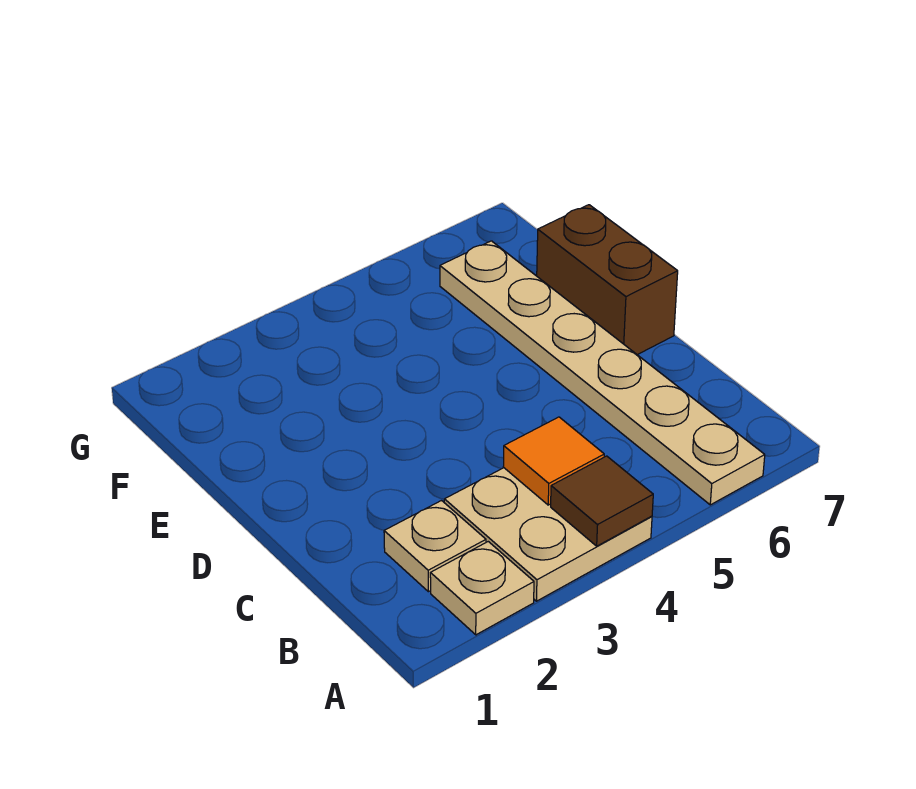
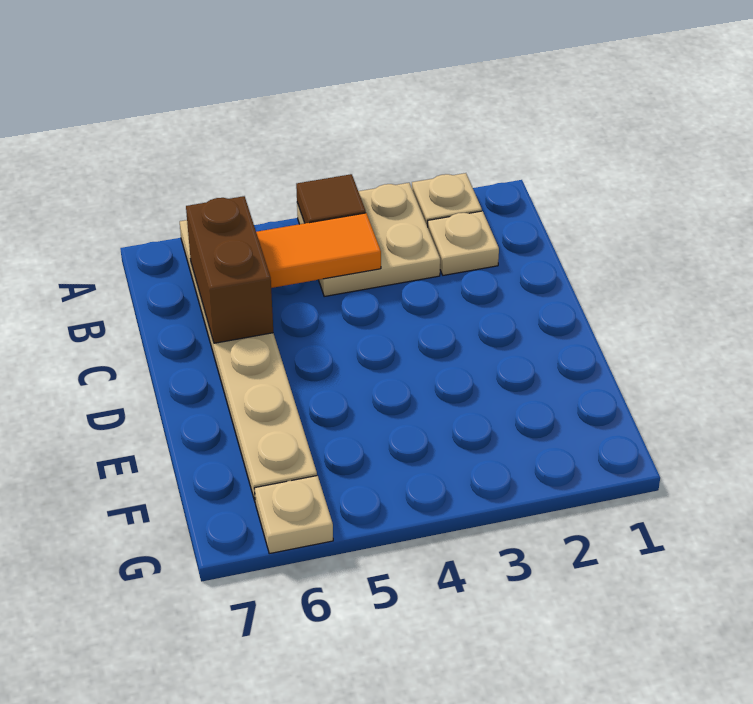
orange 1x1 tile [503,417,604,505] -> orange 1x2 tile [256,213,381,288]
brown 1x2 brick [537,205,678,355] -> brown 1x2 brick moved to [186,196,273,343]
none -> tan 1x1 plate [254,476,333,554]

